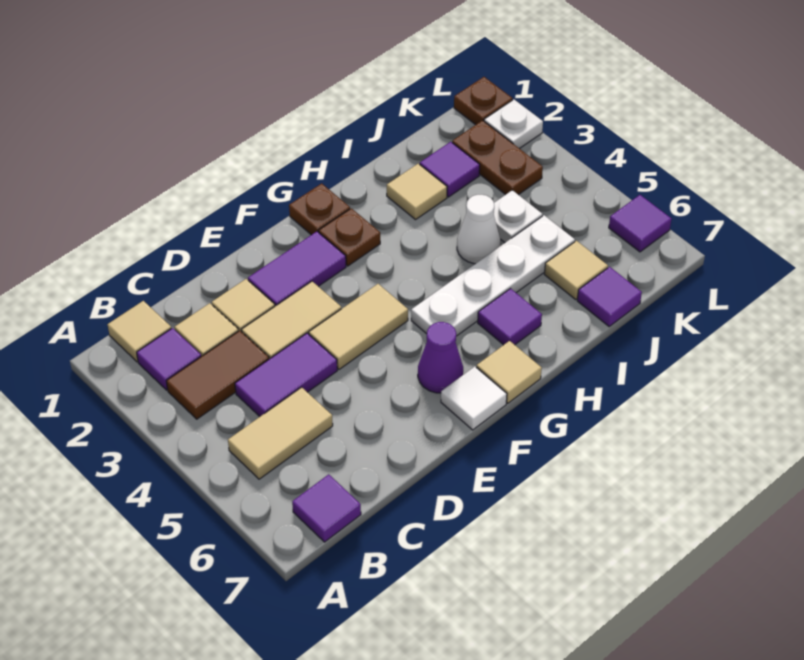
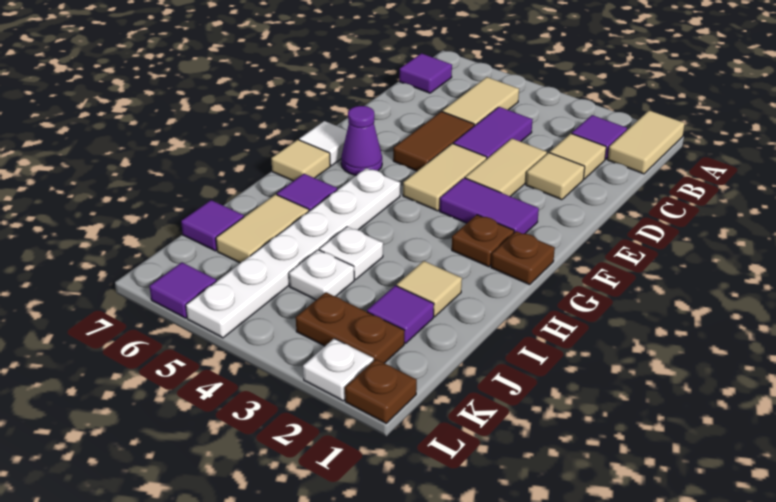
tan 1x1 tile [108,301,171,362] -> tan 1x2 tile [608,110,685,174]
brown 1x2 tile [166,331,269,419] -> brown 1x2 tile moved to [393,111,474,171]
purple 1x2 tile [248,232,346,306] -> purple 1x2 tile turned to [440,178,539,234]
white 1x4 plate [411,215,575,336] -> white 1x6 plate [186,168,400,338]
white 1x1 cone [457,195,500,264] -> white 1x1 plate [319,227,383,279]
tan 1x1 tile [544,241,608,299] -> tan 1x2 tile [216,194,309,263]

